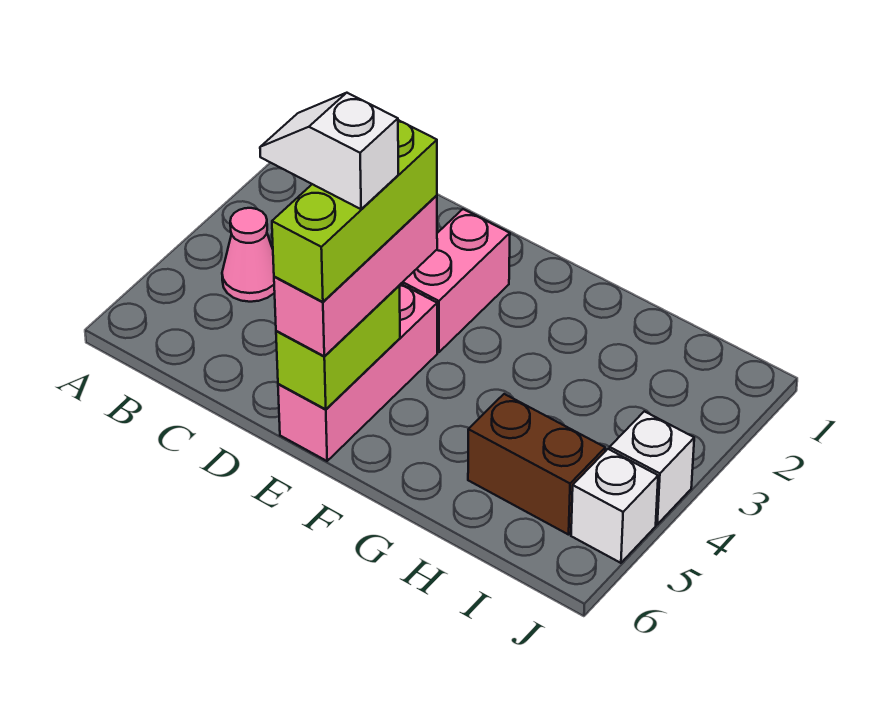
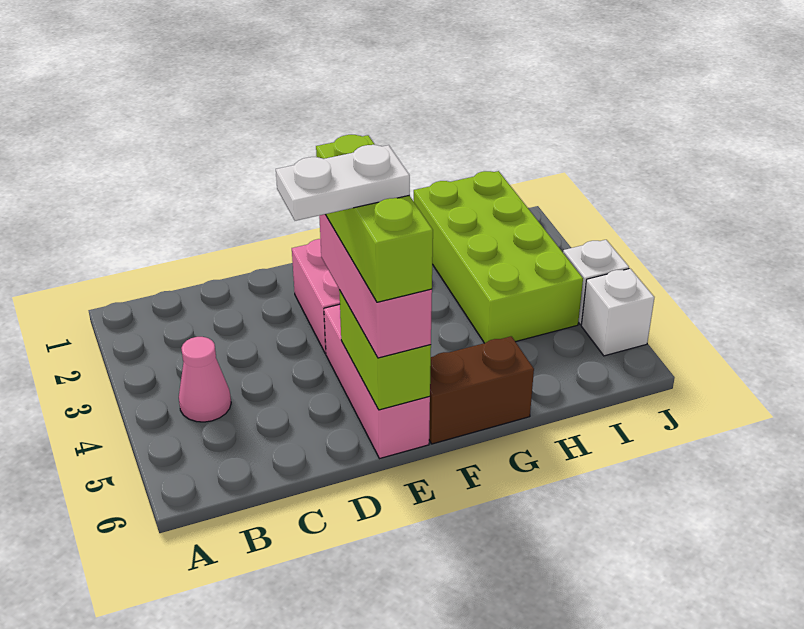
white 1x2 slope [260,93,398,209] -> white 1x2 plate [276,145,410,221]
none -> lime 2x4 brick [414,171,583,343]
brown 1x2 brick [468,394,605,535] -> brown 1x2 brick moved to [429,336,534,444]

